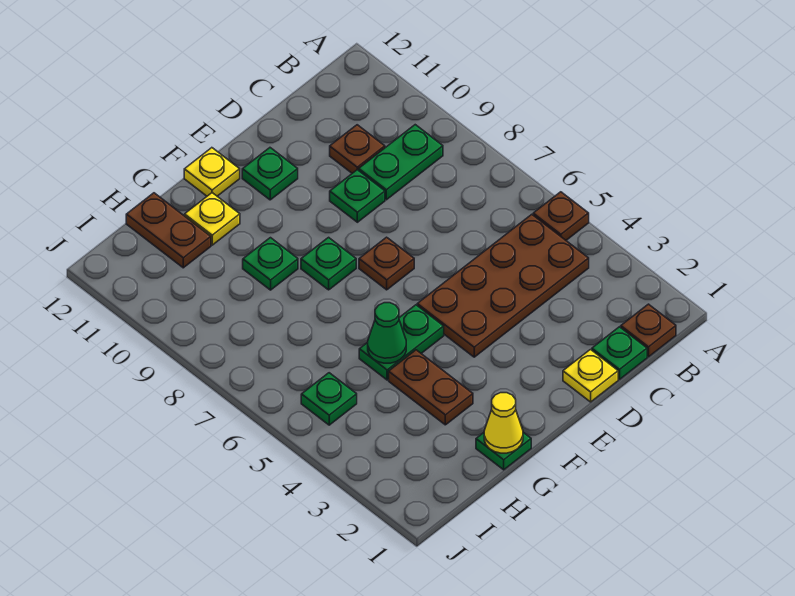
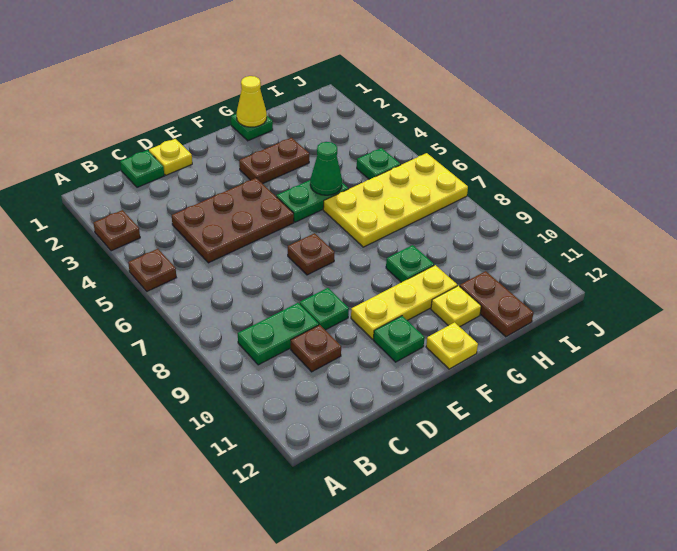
brown 1x1 plate [621,304,676,357] -> brown 1x1 plate moved to [94,210,140,251]
brown 2x4 plate [417,214,589,357] -> brown 2x3 plate [172,178,294,263]
none -> yellow 1x3 plate [351,265,457,339]
green 1x1 plate [301,237,356,290] -> none
brown 1x2 plate [389,350,473,425] -> brown 1x2 plate turned to [239,138,309,184]
none -> yellow 2x4 plate [323,153,468,247]

